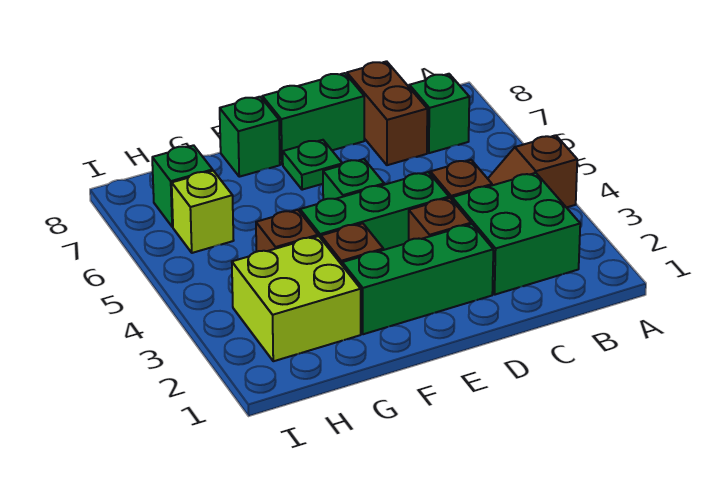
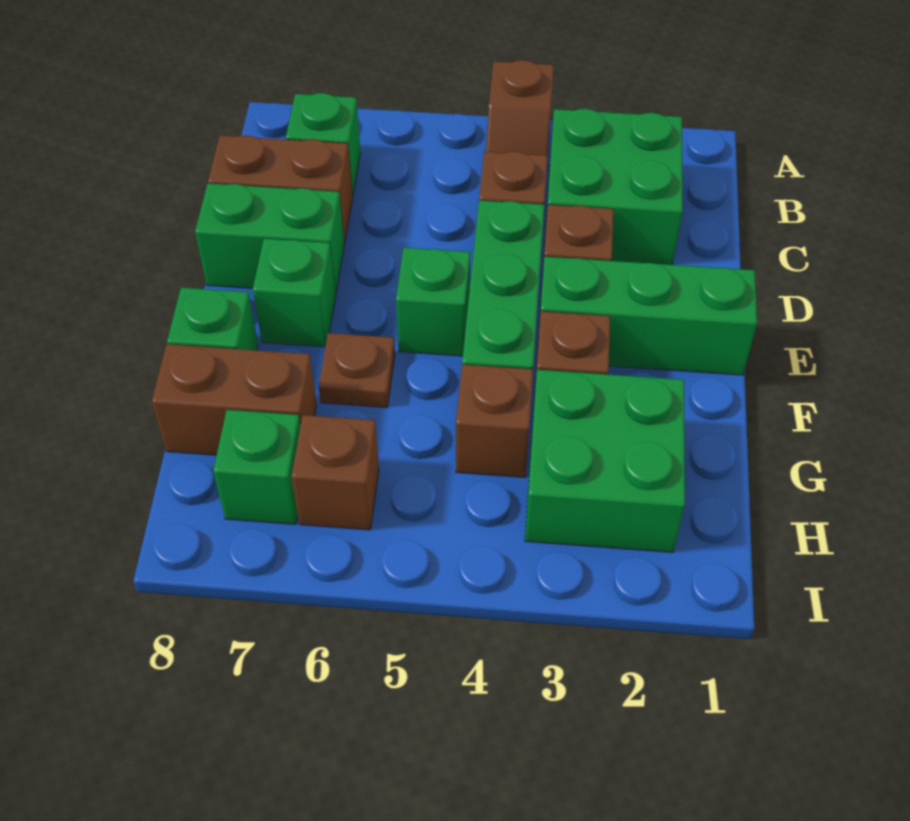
green 1x3 brick [342,224,493,334] -> green 1x3 brick turned to [537,257,757,375]
green 1x2 brick [262,73,364,165] -> green 1x2 brick turned to [195,184,344,294]
green 1x1 plate [283,140,342,190] -> green 1x1 brick [253,239,336,347]
none -> brown 1x1 plate [319,333,395,408]
lime 2x2 brick [232,236,361,361] -> green 2x2 brick [525,370,685,552]
none -> brown 1x2 brick [152,344,317,455]
lime 1x1 brick [172,171,234,253] -> brown 1x1 brick [291,415,379,530]

